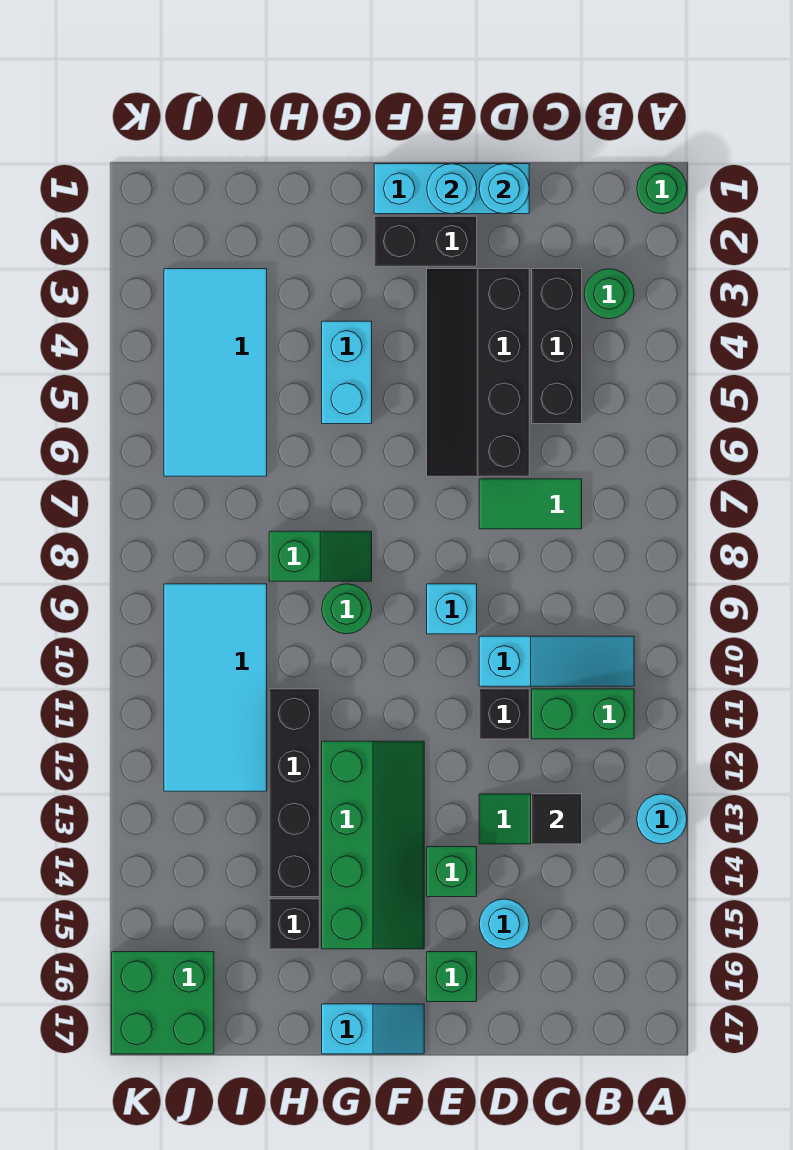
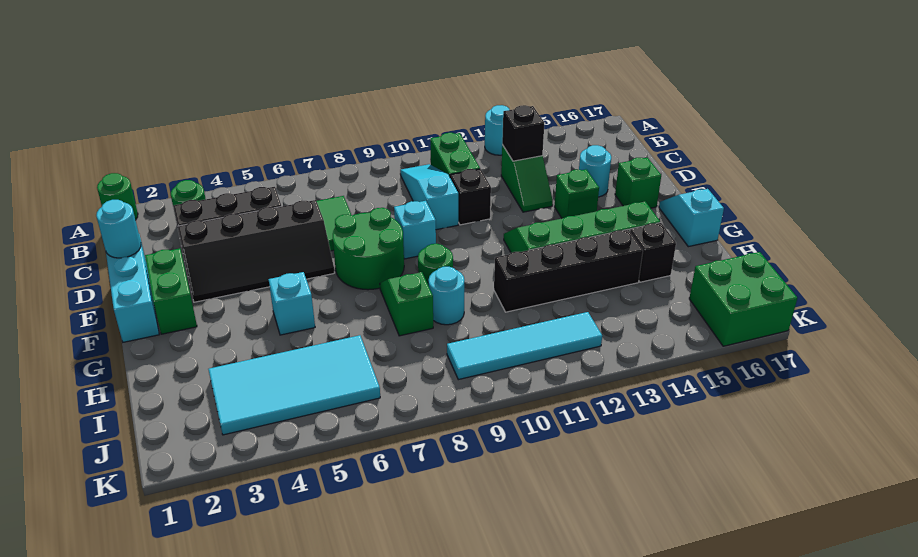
black 1x1 tile [532,794,582,844] -> black 1x1 brick [502,105,544,161]
cyan 1x1 round brick [427,164,477,214] -> cyan 1x1 round brick moved to [429,267,464,325]
black 1x2 brick [374,216,477,266] -> green 1x2 brick [145,248,197,334]
none -> green 2x2 round brick [333,208,404,290]
cyan 1x2 brick [322,321,372,424] -> cyan 1x1 brick [268,272,315,335]
cyan 2x4 tile [164,584,267,791] -> cyan 1x4 tile [447,312,602,380]

